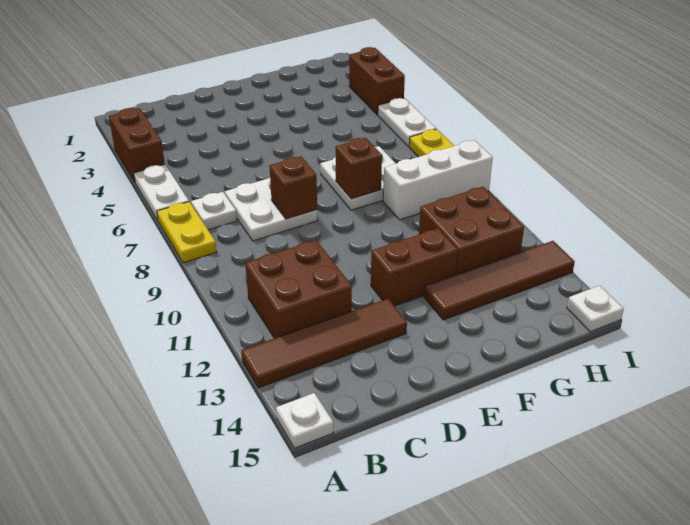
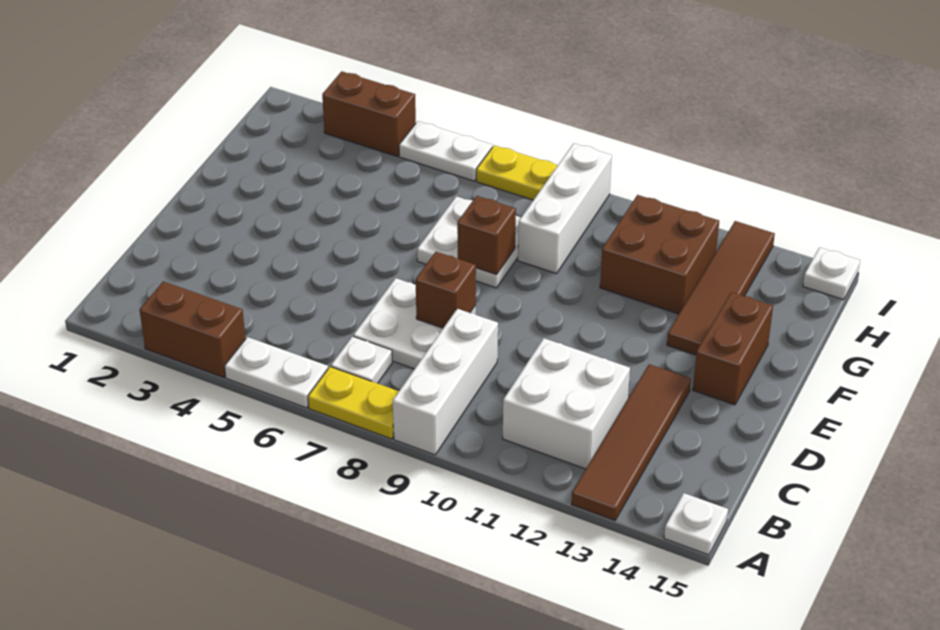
none -> white 1x3 brick [393,309,498,455]
brown 2x2 brick [245,240,352,338] -> white 2x2 brick [503,338,630,469]
brown 1x2 brick [371,228,458,306] -> brown 1x2 brick moved to [693,292,773,405]

